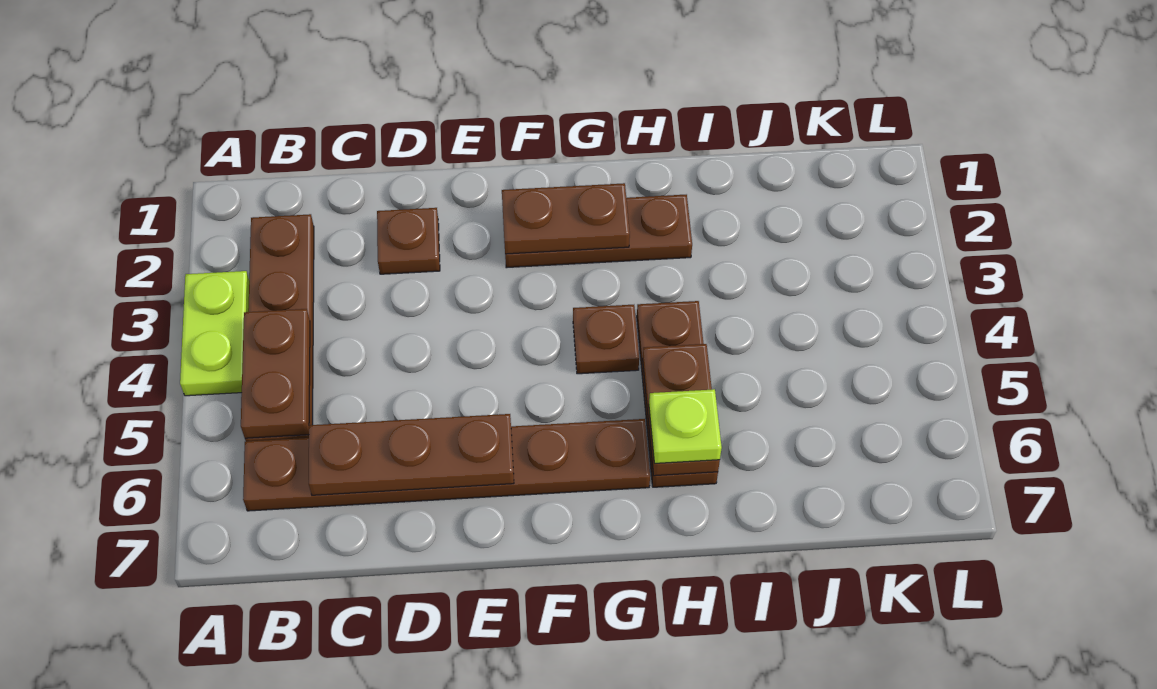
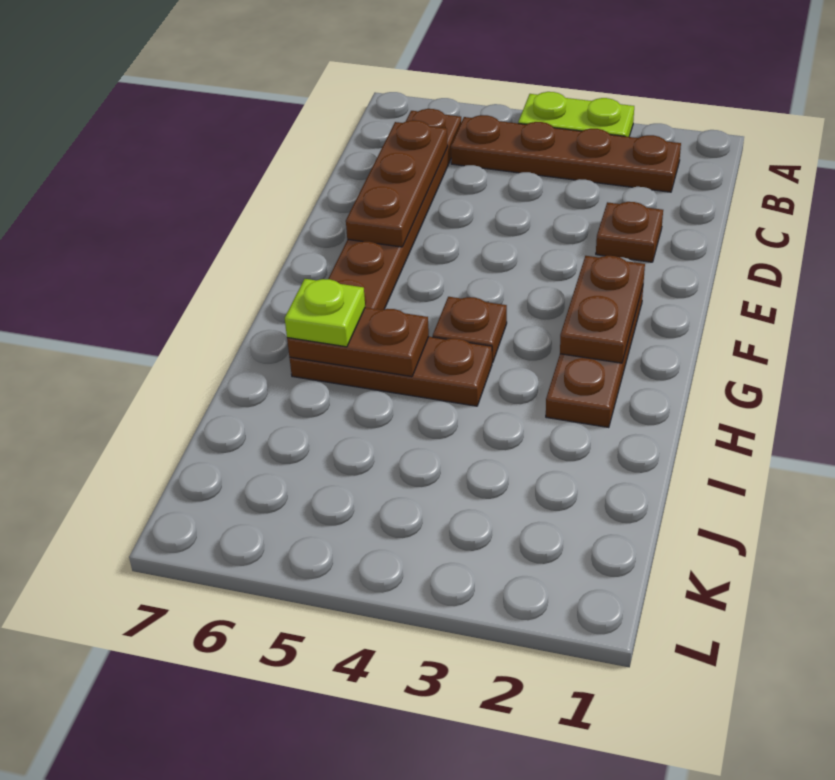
brown 1x2 plate [241,309,310,438] -> none

